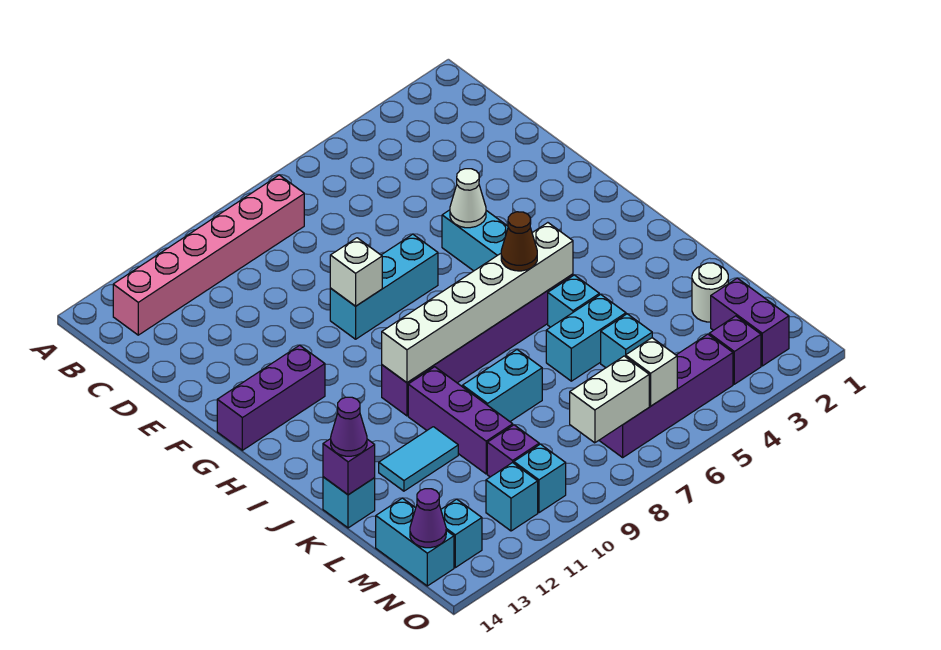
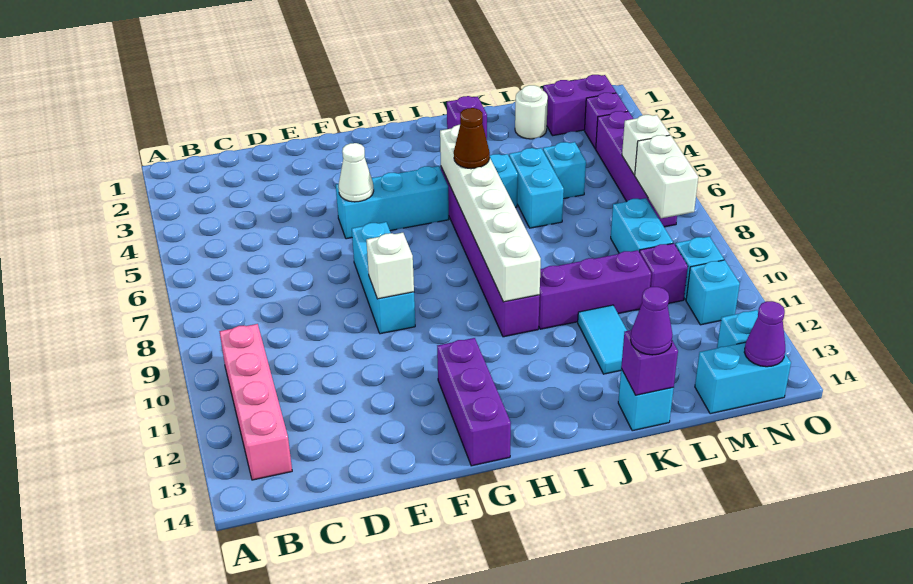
pink 1x6 brick [113,175,304,335] -> pink 1x4 brick [219,324,292,480]
none -> purple 1x1 brick [447,96,487,139]
cyan 1x2 brick [463,350,542,421] -> cyan 1x2 brick moved to [611,198,673,253]

